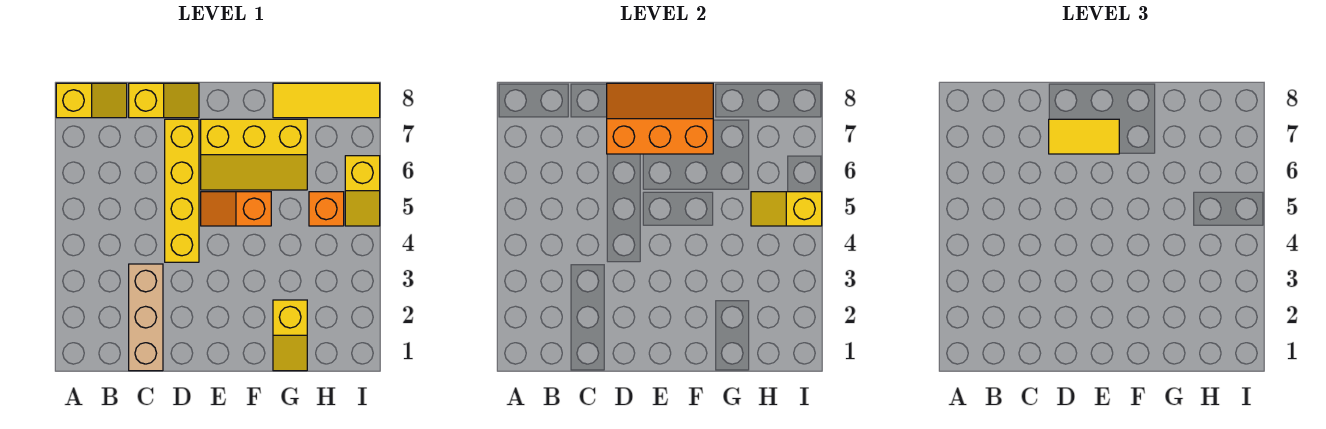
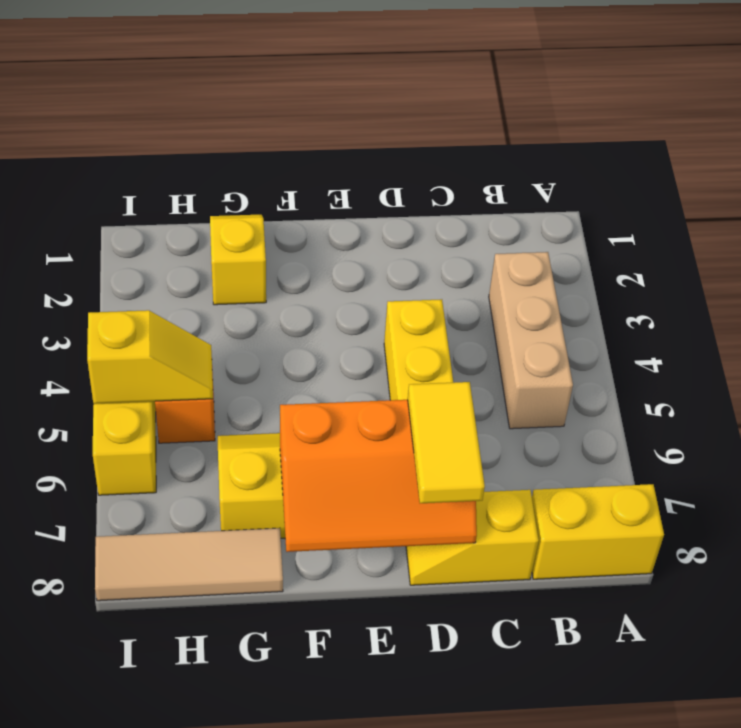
yellow 1x2 slope [56,83,127,118] -> yellow 1x2 brick [532,484,664,579]
tan 1x3 brick [129,264,163,371] -> tan 1x3 brick moved to [489,252,573,429]
yellow 1x2 tile [1049,119,1119,154] -> yellow 1x2 tile turned to [408,382,485,503]
orange 1x2 slope [201,192,271,226] -> none
yellow 1x3 tile [273,83,380,118] -> tan 1x3 tile [95,528,283,601]

